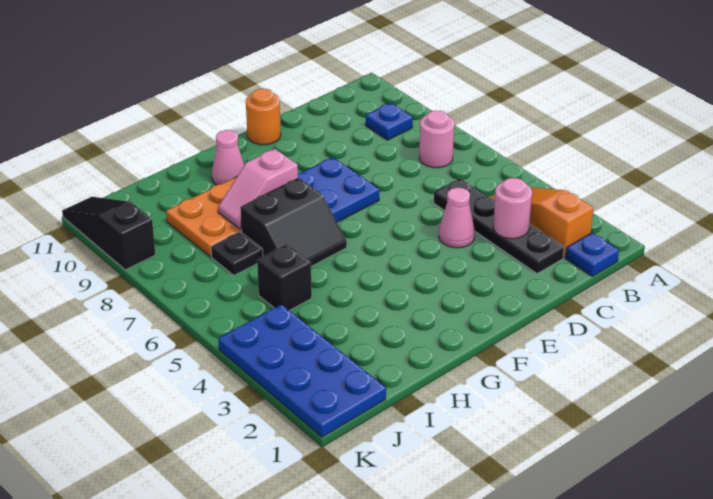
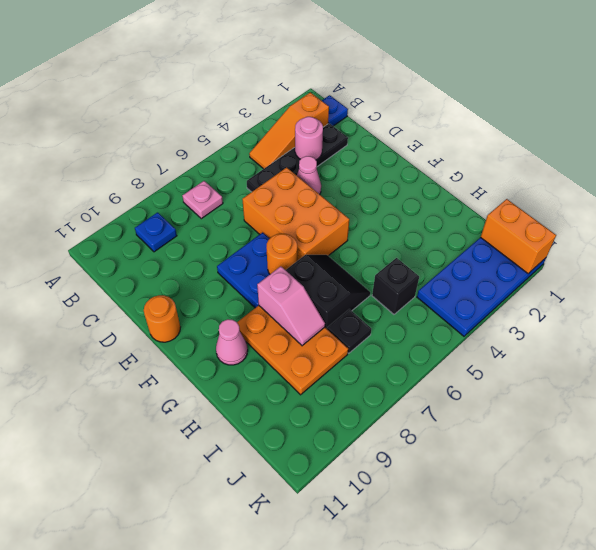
pink 1x1 round brick [419,111,454,168] -> pink 1x1 plate [182,181,223,219]
none -> orange 2x3 brick [242,167,349,261]
none -> orange 1x1 round brick [267,234,297,274]
none -> orange 1x2 brick [481,199,556,274]
black 1x3 slope [62,197,155,270] -> none

